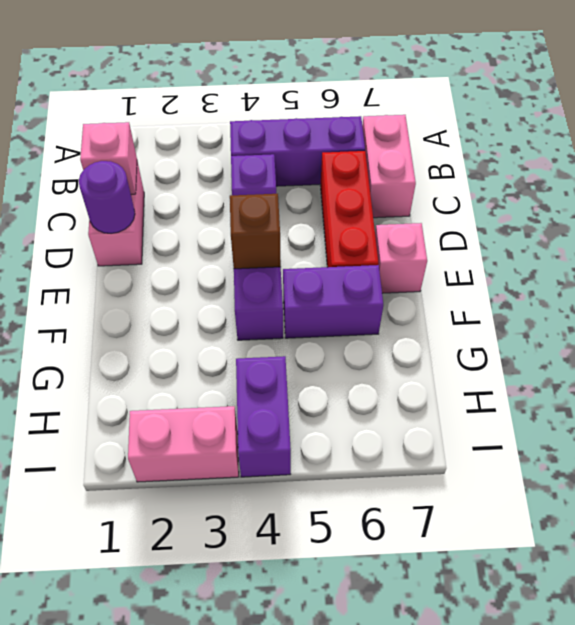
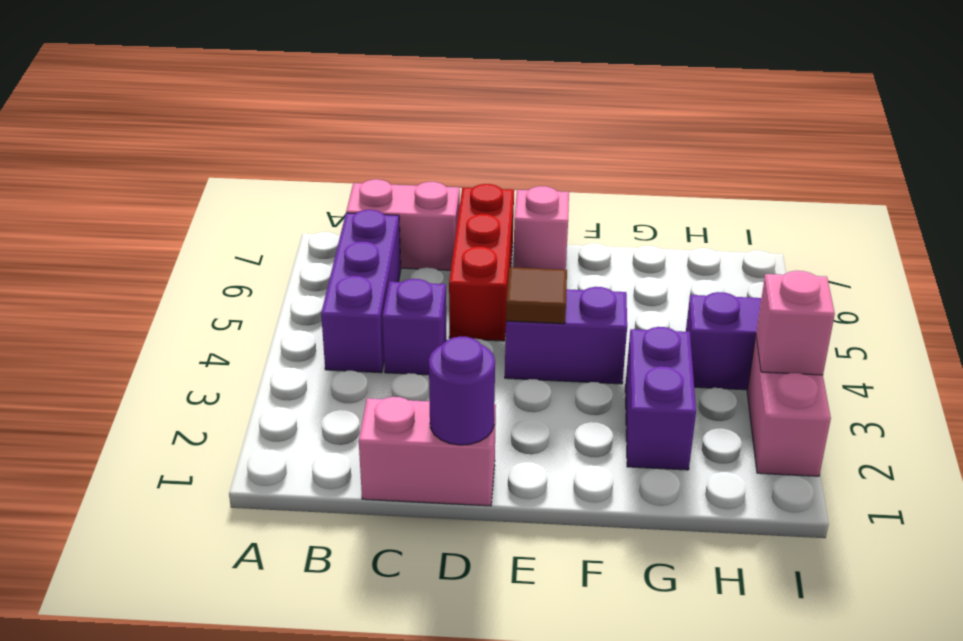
pink 1x1 brick [80,122,137,194] -> pink 1x1 brick moved to [756,271,835,375]
red 1x3 brick [321,151,379,267] -> red 1x3 brick turned to [449,184,514,341]
brown 1x1 brick [230,194,281,269] -> brown 1x1 tile [506,267,567,324]
purple 1x2 brick [283,265,383,338] -> purple 1x2 brick moved to [625,327,696,470]

